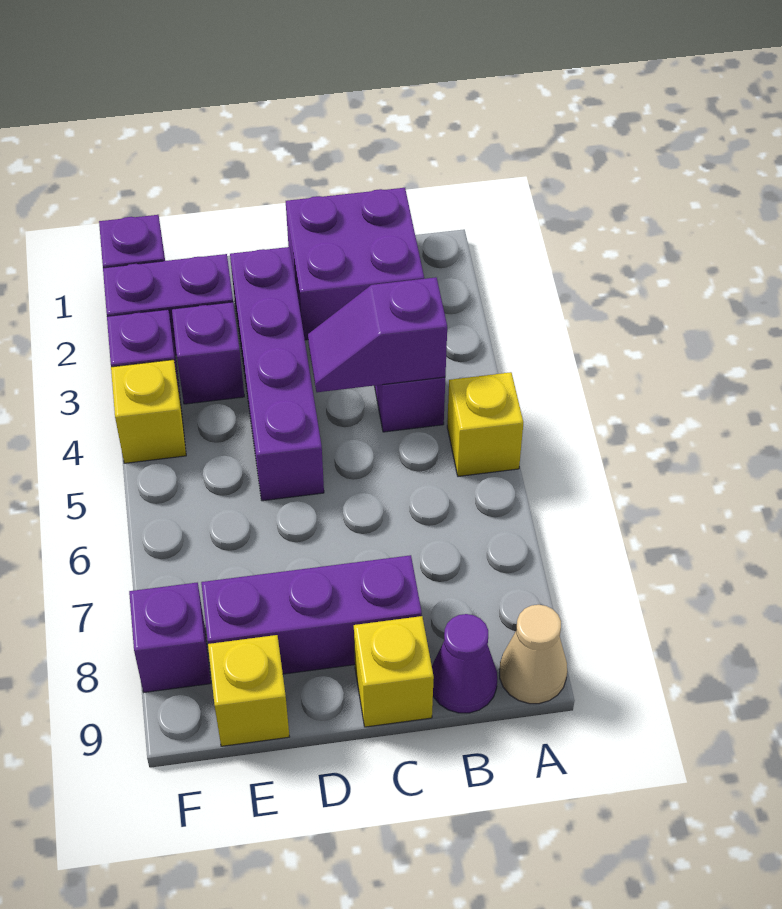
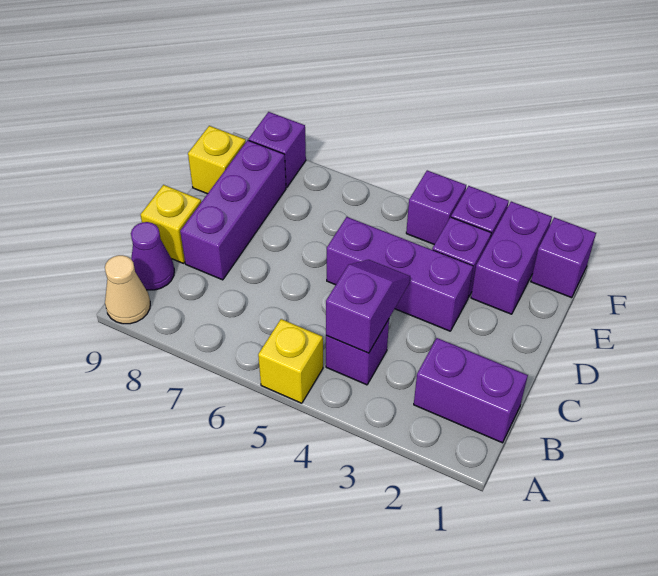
purple 2x2 brick [286,188,424,340] -> purple 1x2 brick [414,338,528,443]
purple 1x4 brick [230,247,324,501] -> purple 1x3 brick [327,217,473,331]
yellow 1x1 brick [111,360,186,463] -> purple 1x1 brick [406,170,466,244]

